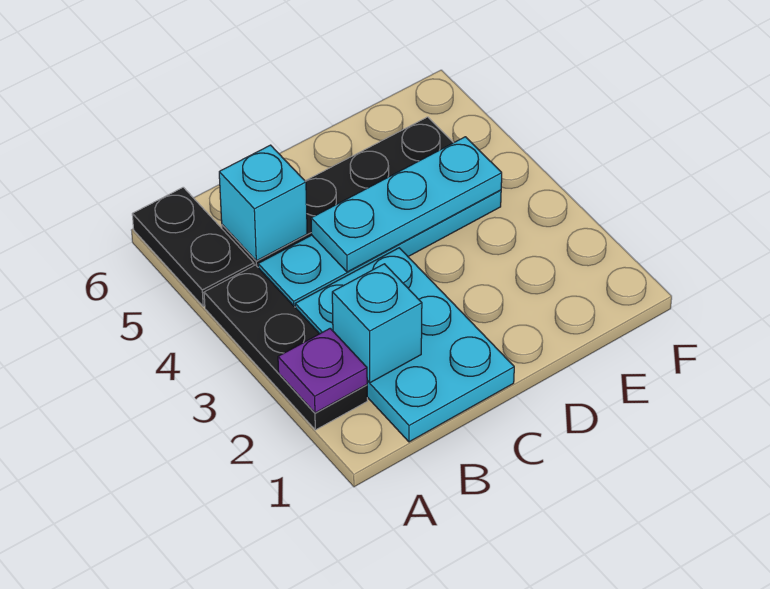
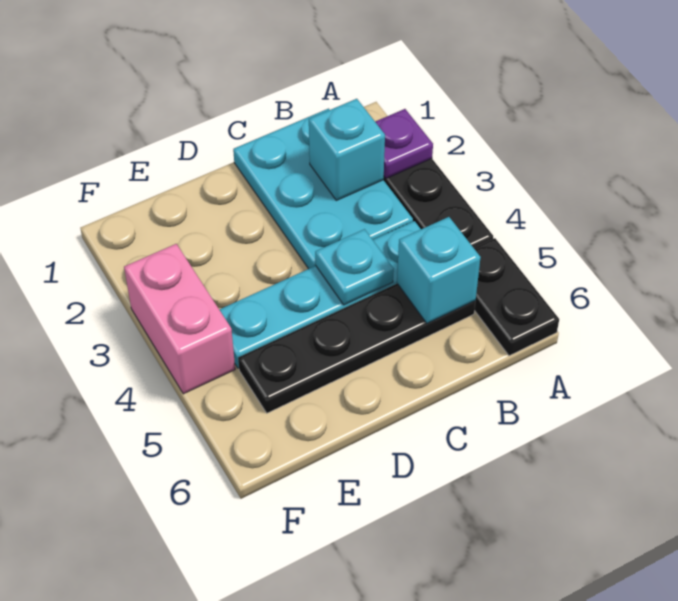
cyan 1x3 plate [311,137,502,272] -> cyan 1x1 plate [315,229,394,305]
none -> pink 1x2 brick [124,244,235,394]

